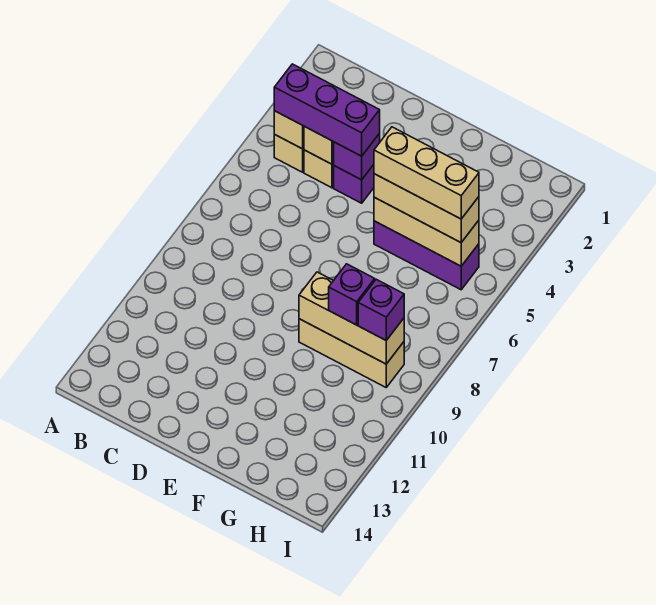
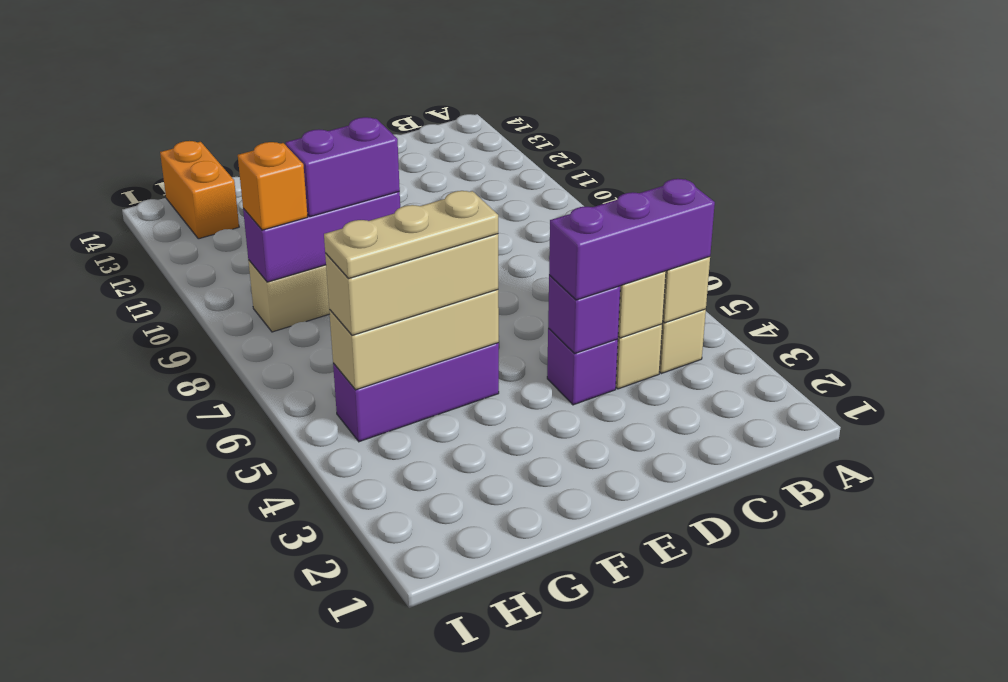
tan 1x3 brick [374,127,479,219] -> tan 1x3 plate [324,191,498,279]
tan 1x3 brick [299,272,404,364] -> purple 1x3 brick [243,192,400,282]
purple 1x1 brick [329,264,375,325] -> purple 1x2 brick [286,117,400,217]
purple 1x1 brick [358,279,404,340] -> orange 1x1 brick [238,142,308,230]
none -> orange 1x2 brick [160,141,239,239]

